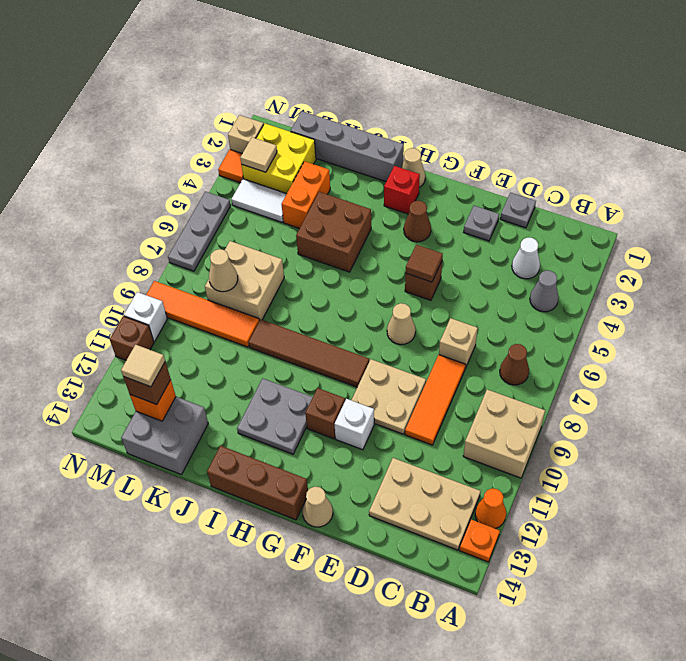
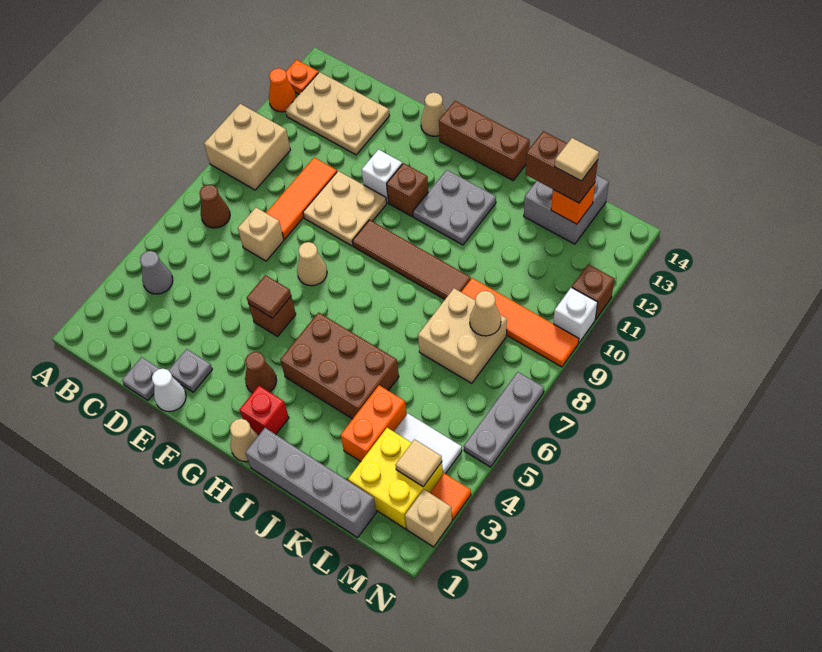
white 1x1 cone [512,237,540,279] -> white 1x1 cone moved to [152,369,186,412]
brown 2x2 brick [296,192,371,272] -> brown 2x3 brick [280,313,399,419]
brown 1x1 brick [123,362,171,404] -> brown 1x2 brick [526,131,598,203]

